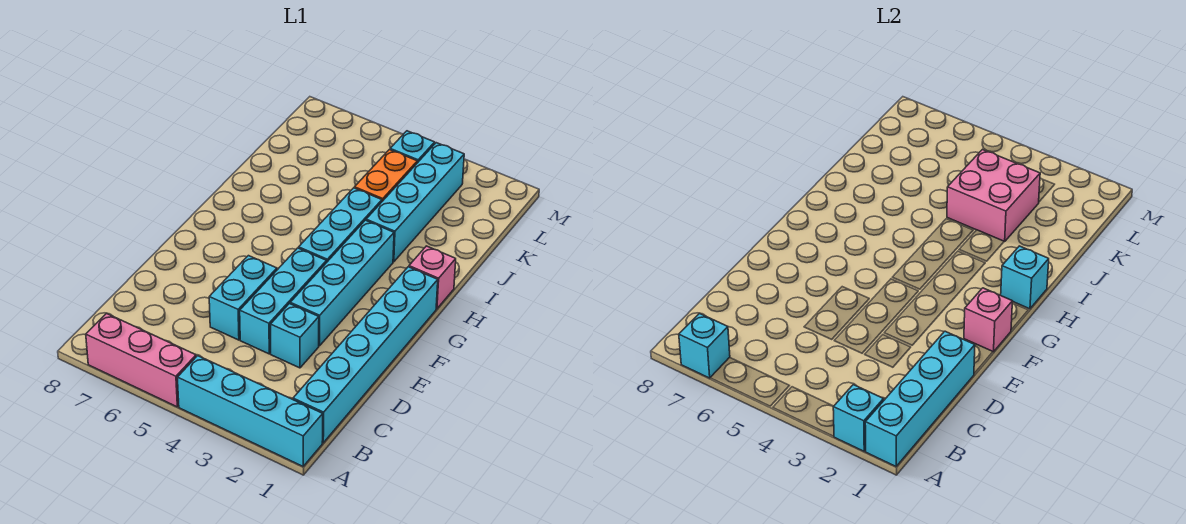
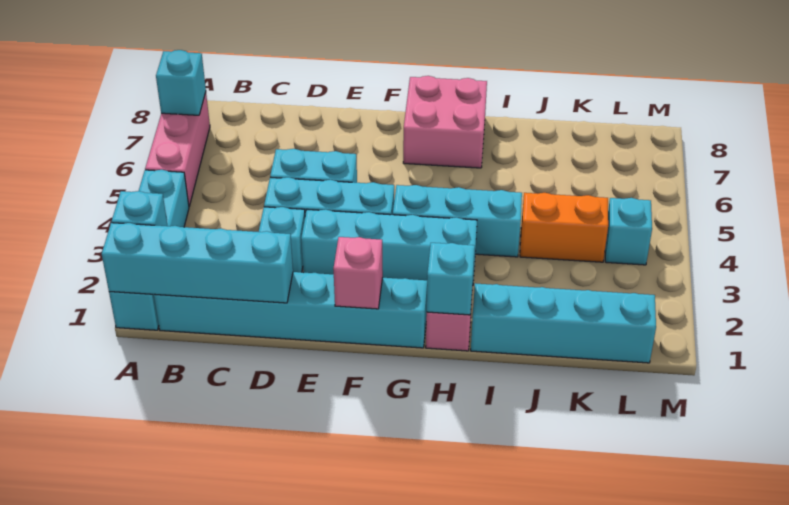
cyan 1x4 brick [366,143,464,262] -> cyan 1x4 brick moved to [471,283,656,363]
pink 2x2 brick [947,150,1040,242] -> pink 2x2 brick moved to [403,76,487,168]

